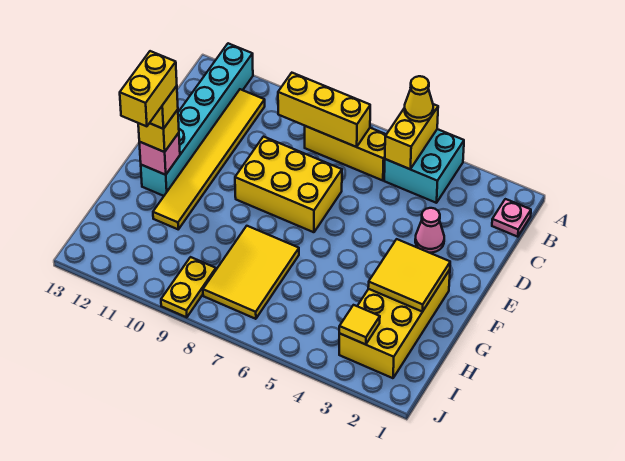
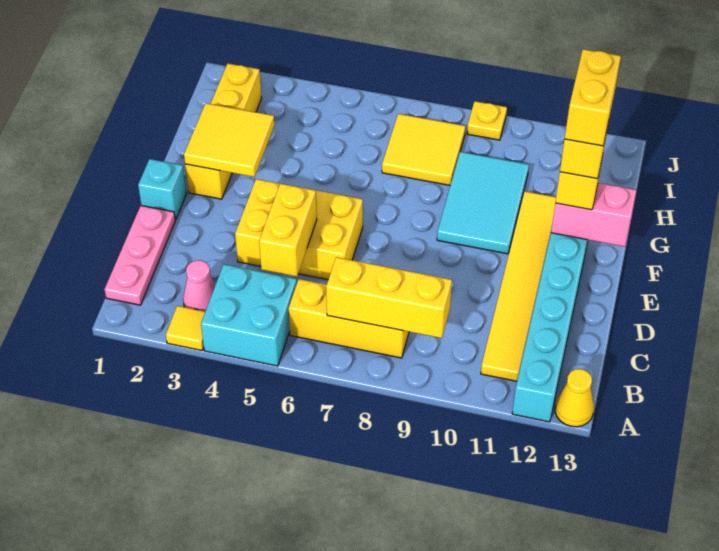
yellow 1x2 brick [385,104,438,169] -> yellow 1x2 brick moved to [259,184,317,277]
yellow 1x1 cone [405,76,433,122] -> yellow 1x1 cone moved to [555,369,594,427]
pink 1x1 plate [492,199,531,237] -> pink 1x3 plate [105,206,175,305]
pink 1x1 cone [415,208,444,253] -> pink 1x1 cone moved to [183,260,215,311]
yellow 2x3 brick [235,137,342,232] -> yellow 2x3 brick moved to [235,179,363,280]
none -> cyan 1x1 brick [138,159,187,220]
yellow 2x4 brick [339,270,450,378] -> yellow 1x4 brick [185,64,262,199]
none -> cyan 2x3 tile [437,152,529,254]
pink 1x1 brick [139,133,180,175] -> pink 1x2 brick [551,183,637,247]
yellow 2x3 tile [203,226,299,319] -> yellow 2x2 tile [382,114,466,185]
yellow 1x1 tile [339,305,380,345] -> yellow 1x1 tile moved to [166,306,205,351]
yellow 1x2 plate [161,257,216,317] -> yellow 1x1 plate [467,101,507,140]

